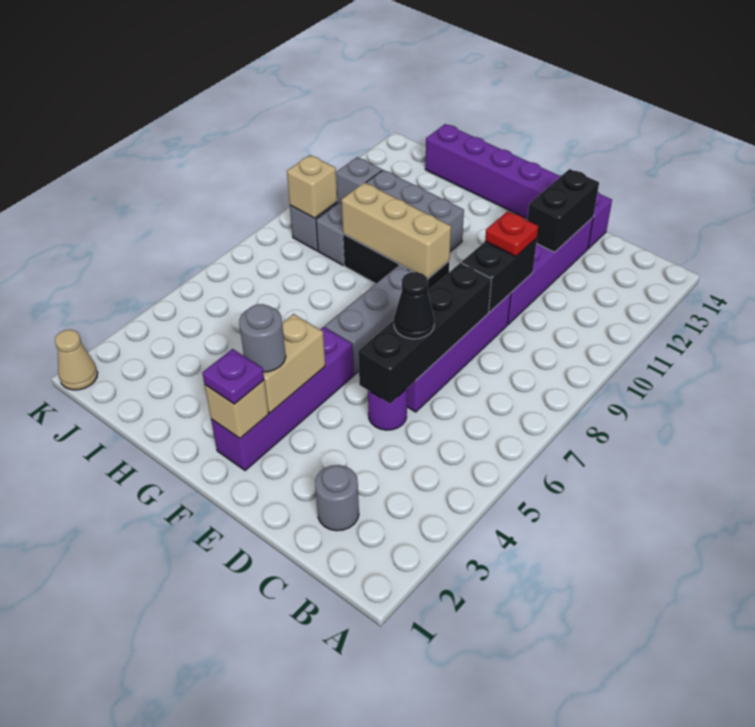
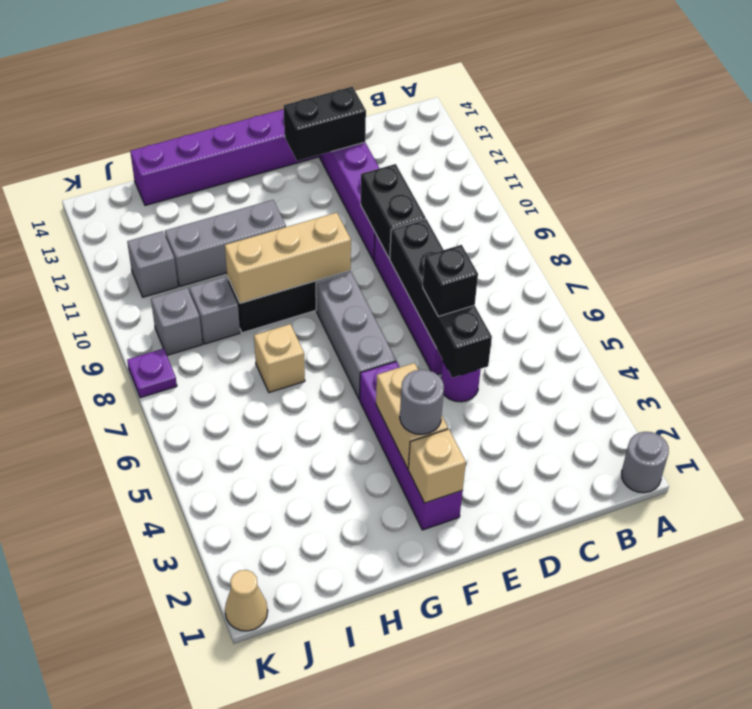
grey 1x1 round brick [315,465,359,531] -> grey 1x1 round brick moved to [622,432,669,493]
black 1x1 cone [394,272,434,339] -> black 1x1 brick [423,245,478,316]
red 1x1 plate [485,211,538,257] -> none
black 1x2 brick [527,169,599,252] -> black 1x2 brick turned to [283,87,366,161]
purple 1x1 plate [202,349,264,404] -> purple 1x1 plate moved to [127,348,177,398]
tan 1x1 brick [287,155,337,218] -> tan 1x1 brick moved to [254,324,305,393]

